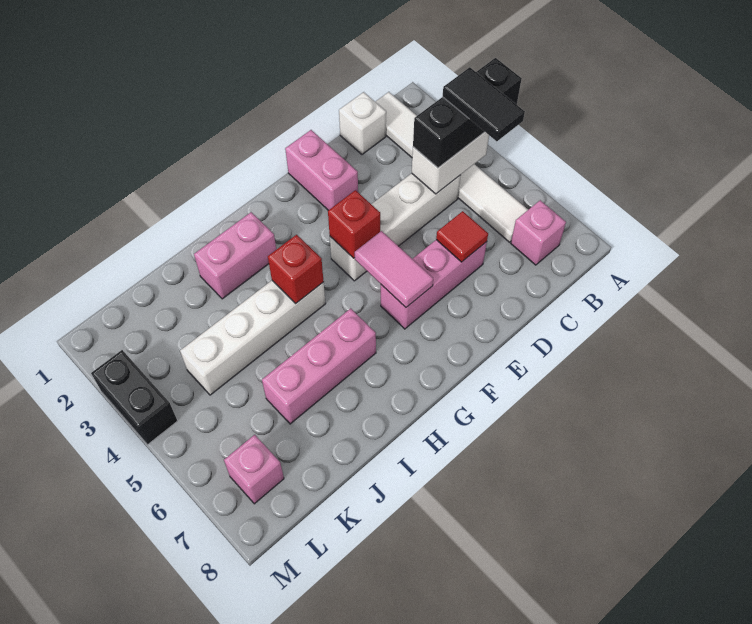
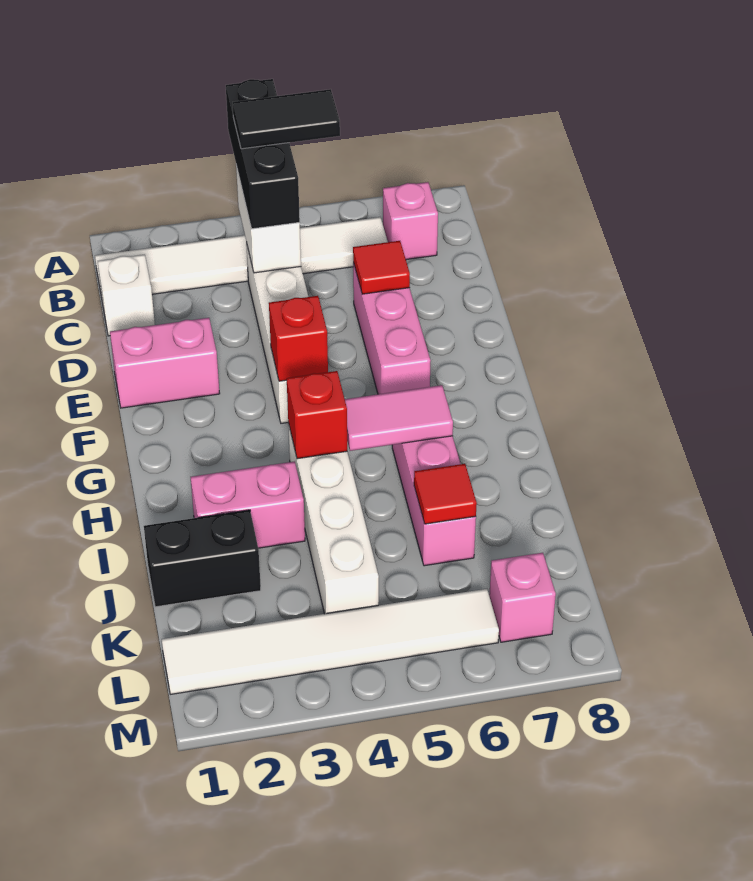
pink 1x2 tile [355,231,433,307] -> pink 1x2 tile moved to [345,385,453,451]
pink 1x2 brick [194,212,276,299] -> pink 1x2 brick turned to [191,461,305,548]
none -> red 1x1 tile [414,464,477,524]
none -> white 1x6 tile [162,589,499,694]
black 1x2 brick [91,350,177,445] -> black 1x2 brick moved to [144,510,261,607]

